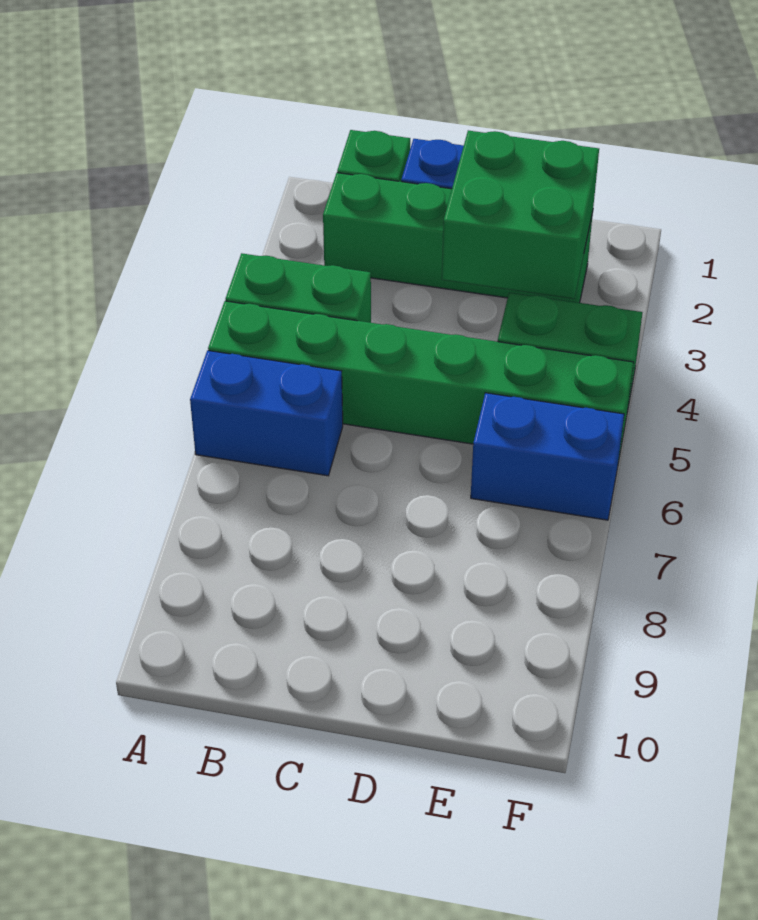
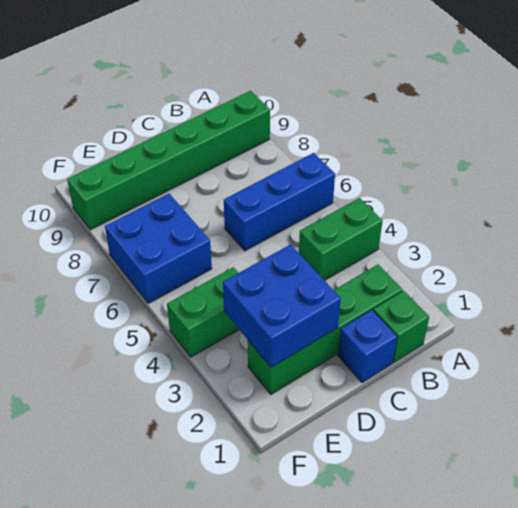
green 1x6 brick [208,301,634,462] -> green 1x6 brick moved to [67,91,270,230]
blue 1x2 brick [190,350,343,476] -> blue 1x3 brick [224,153,335,251]
green 2x2 brick [442,131,599,299] -> blue 2x2 brick [223,244,341,368]
blue 1x2 brick [471,393,624,520] -> blue 2x2 brick [105,194,212,303]

